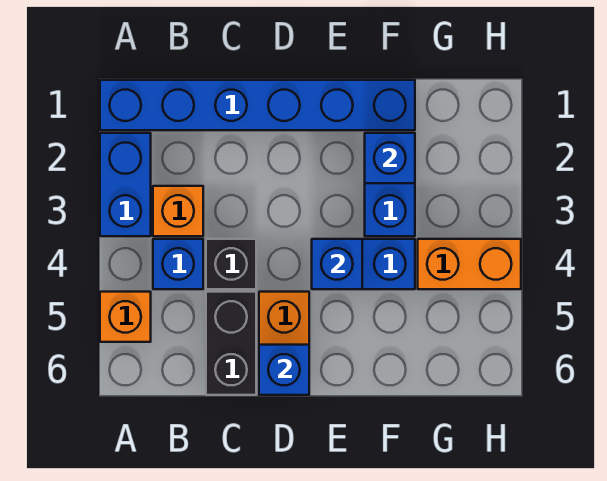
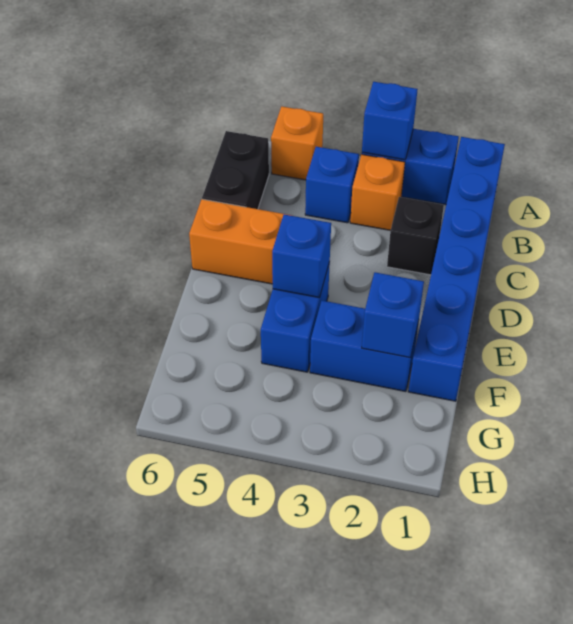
black 1x1 brick [206,239,256,289] -> black 1x1 brick moved to [387,197,444,275]
black 1x2 brick [206,292,256,395] -> black 1x2 brick turned to [202,131,269,209]
blue 1x1 brick [259,345,309,395] -> blue 1x1 brick moved to [362,82,418,160]
orange 1x2 brick [418,239,521,289] -> none

